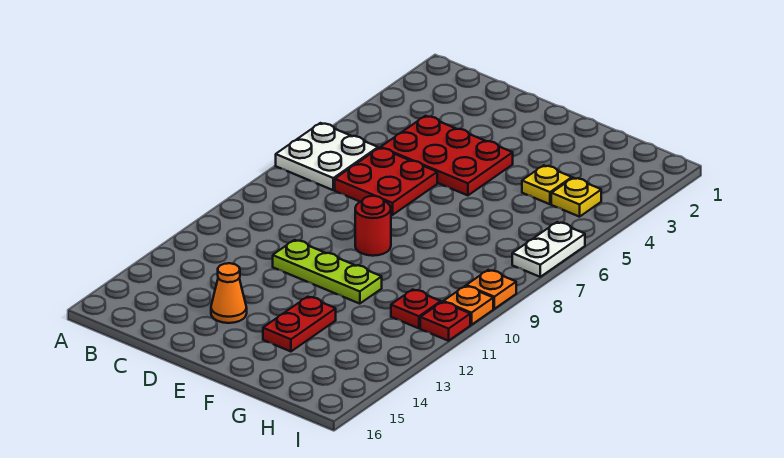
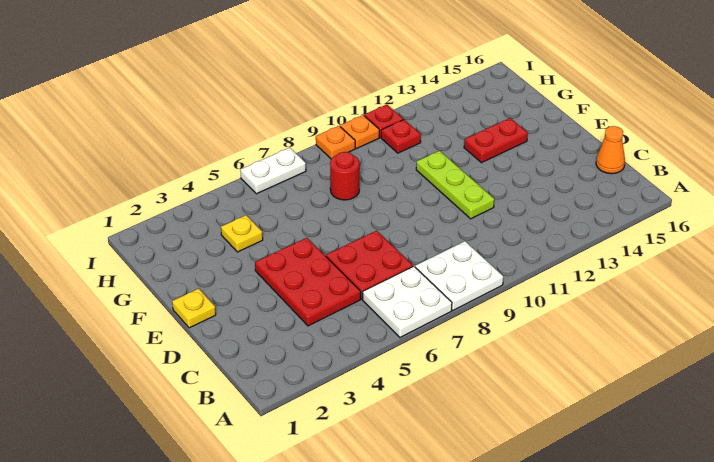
none -> white 2x2 plate [415,241,503,310]
orange 1x1 cone [211,263,247,323] -> orange 1x1 cone moved to [596,126,625,174]
red 1x1 round brick [355,196,391,256] -> red 1x1 round brick moved to [330,152,360,200]
yellow 1x1 plate [551,178,601,217] -> yellow 1x1 plate moved to [172,289,216,328]

